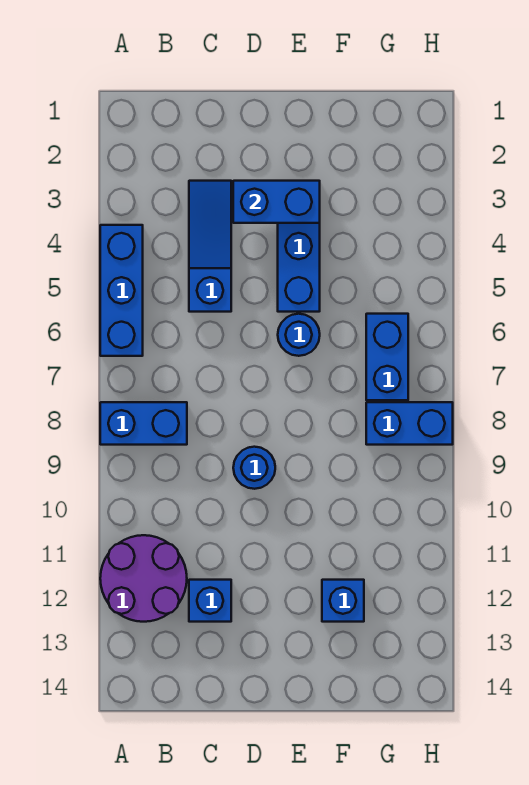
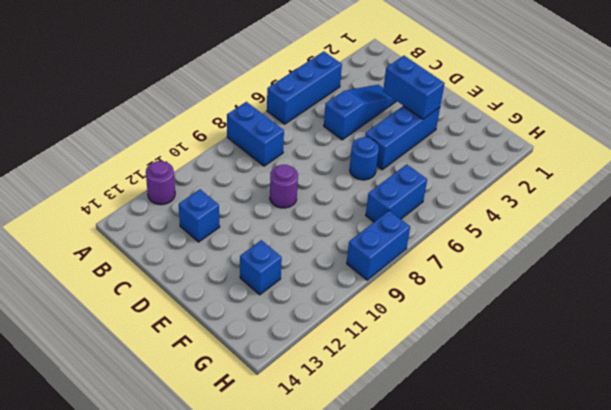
purple 2x2 round brick [100,535,187,622] -> purple 1x1 round brick [146,161,175,205]
blue 1x1 round brick [233,447,275,489] -> purple 1x1 round brick [270,165,298,208]
blue 1x2 brick [366,402,453,445] -> blue 1x2 brick turned to [347,211,410,280]

